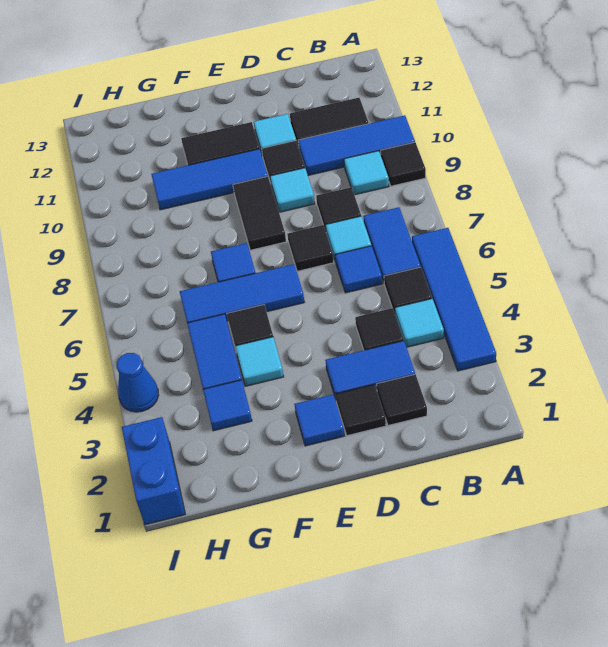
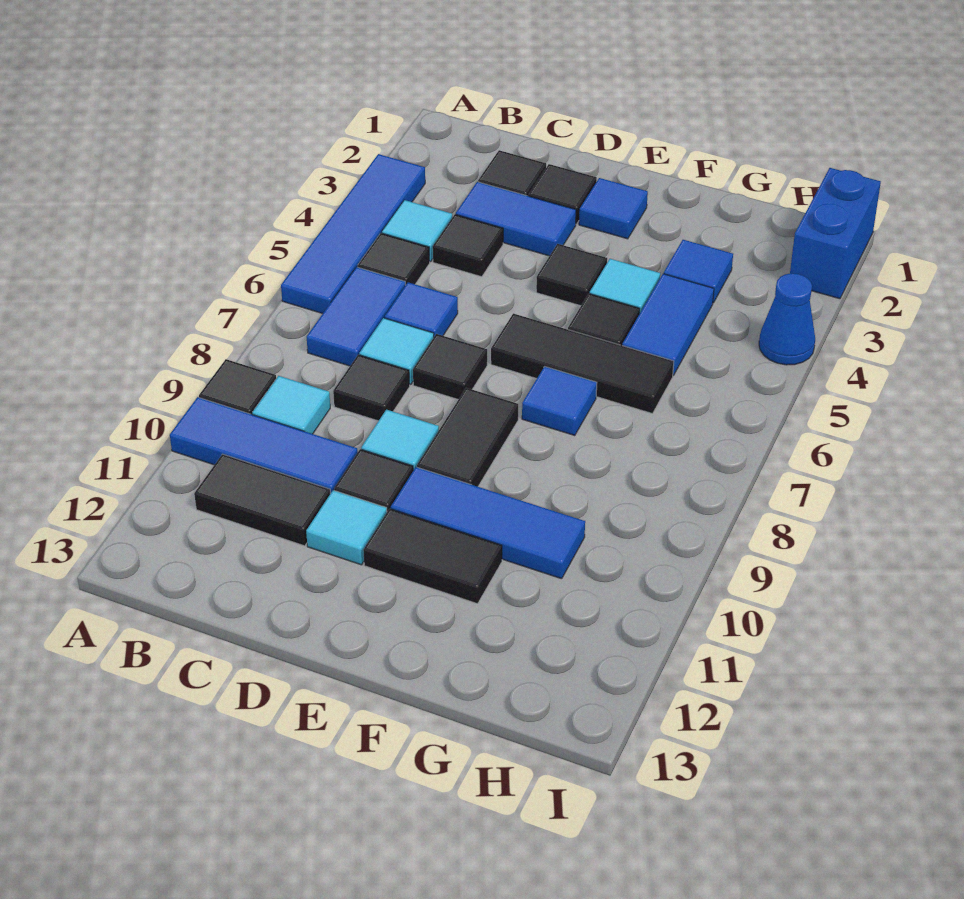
none -> black 1x1 tile [536,244,607,306]
blue 1x3 tile [180,264,304,323] -> black 1x3 tile [491,314,674,414]

